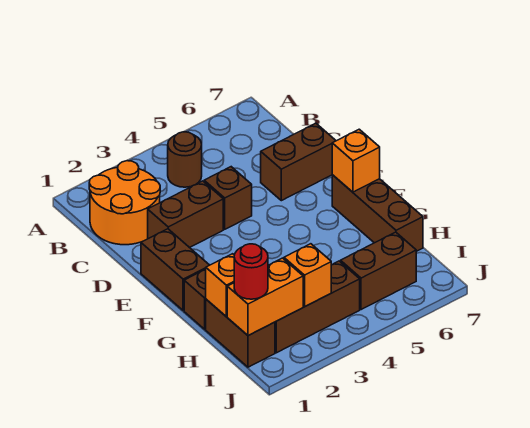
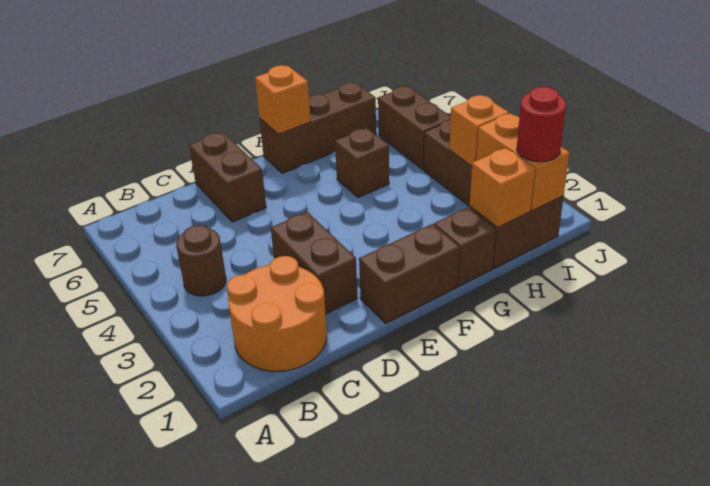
brown 1x1 brick [204,167,252,229] -> brown 1x1 brick moved to [335,128,389,198]

